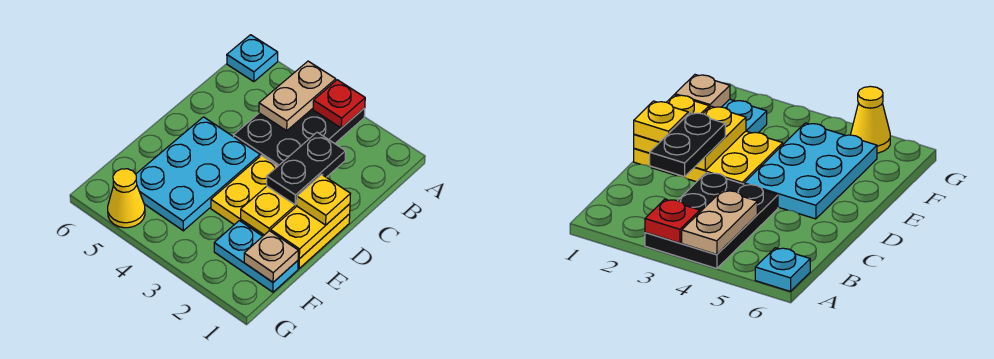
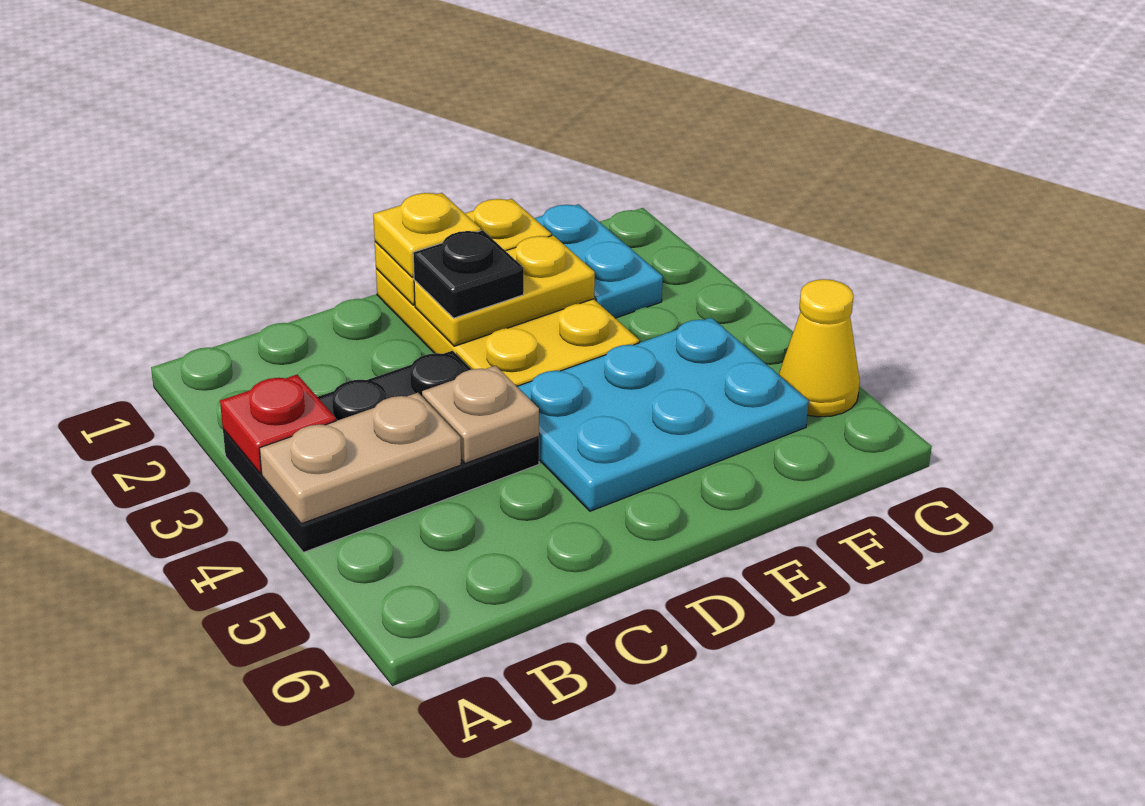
cyan 1x1 plate [227,35,278,82] -> none
black 1x2 plate [267,132,346,205] -> black 1x1 plate [413,230,524,318]
tan 1x1 plate [244,231,299,282] -> tan 1x1 plate moved to [422,366,539,463]

